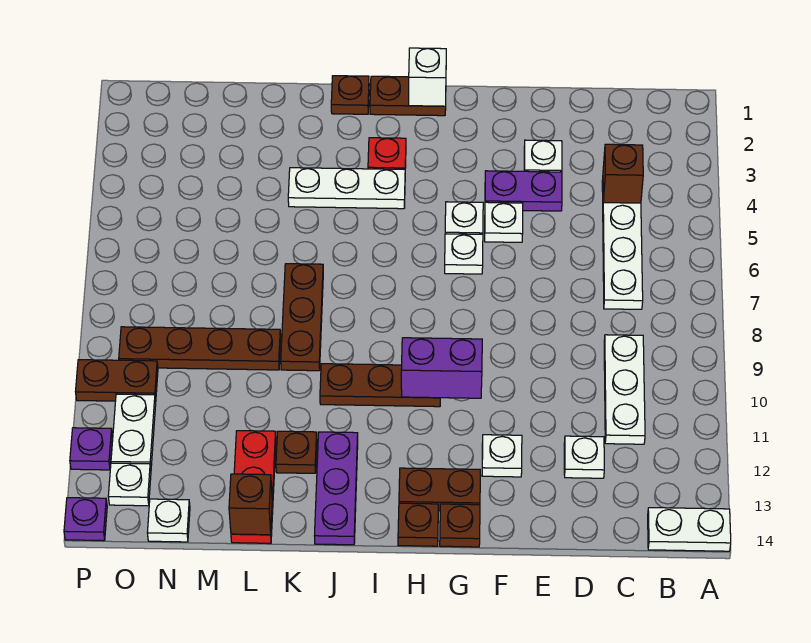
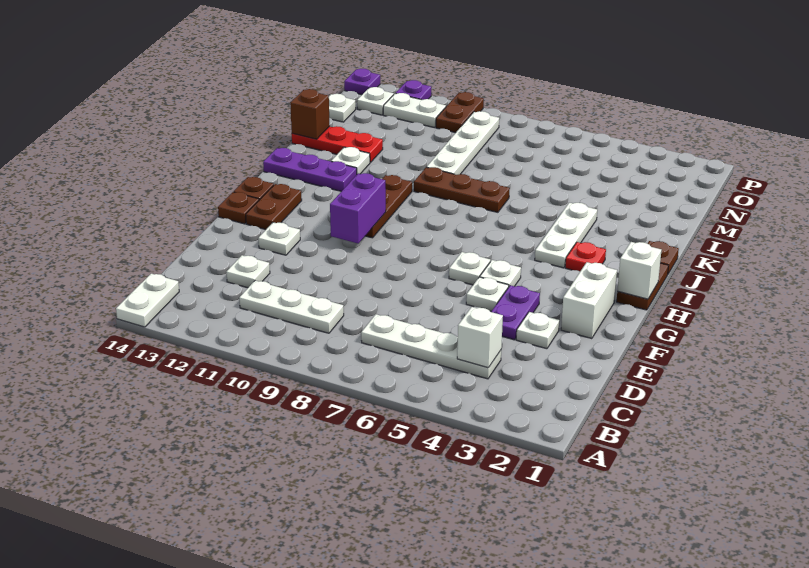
brown 1x1 brick [603,144,643,203] -> white 1x1 brick [457,307,503,368]
none -> white 1x2 brick [561,262,617,339]
brown 1x1 plate [276,431,317,473] -> white 1x1 plate [331,147,370,174]
brown 1x4 plate [119,327,281,370] -> white 1x4 plate [427,111,499,175]

